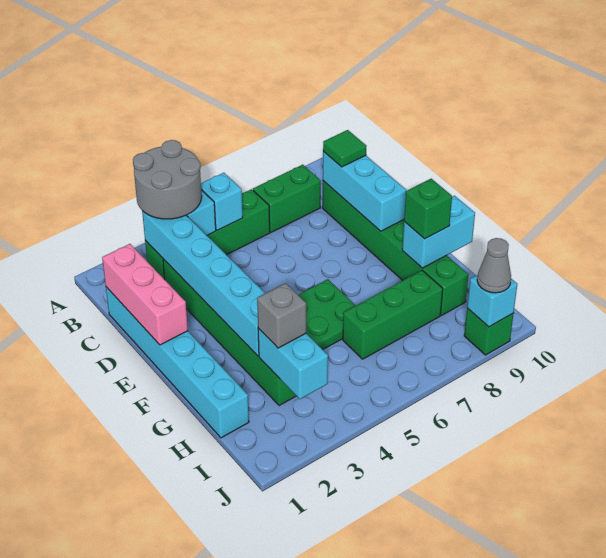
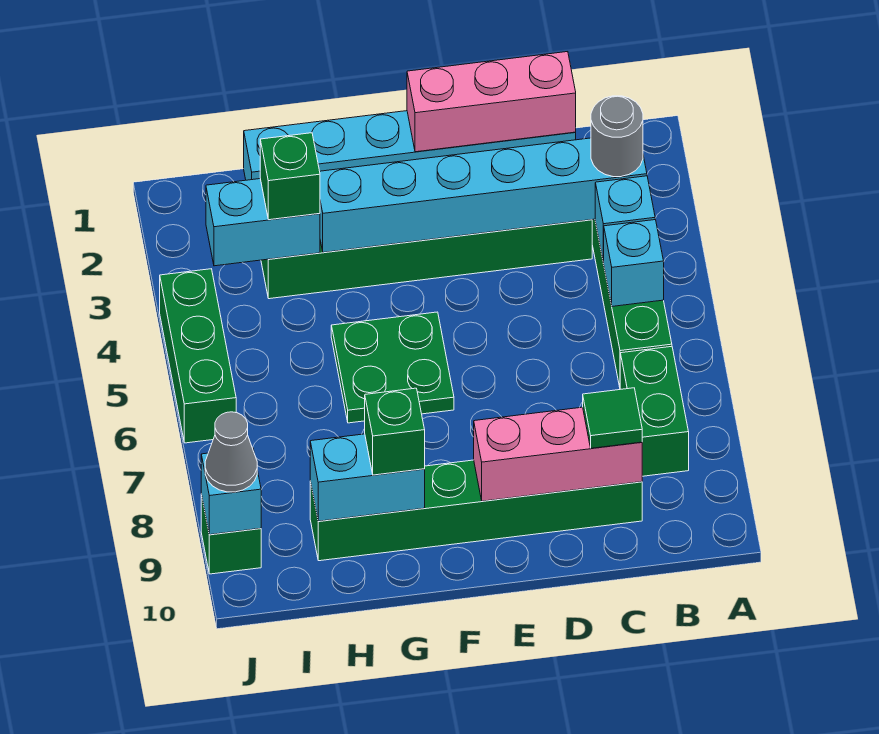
grey 2x2 round brick [133,140,202,219] -> grey 1x1 round brick [591,96,643,177]
cyan 1x3 brick [323,152,407,231] -> pink 1x3 brick [474,407,642,501]
cyan 1x2 brick [402,196,475,268] -> cyan 1x2 brick turned to [310,434,425,521]
grey 1x1 brick [257,283,306,348] -> green 1x1 brick [260,133,320,220]
green 1x3 brick [343,270,443,359] -> green 1x3 brick moved to [160,269,236,443]

